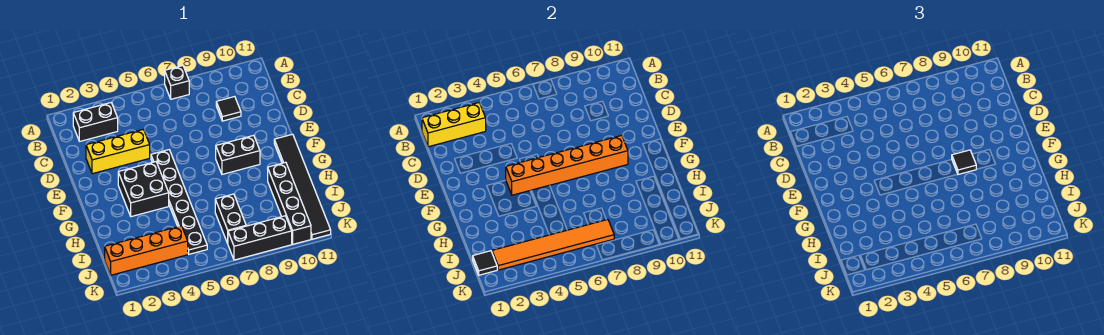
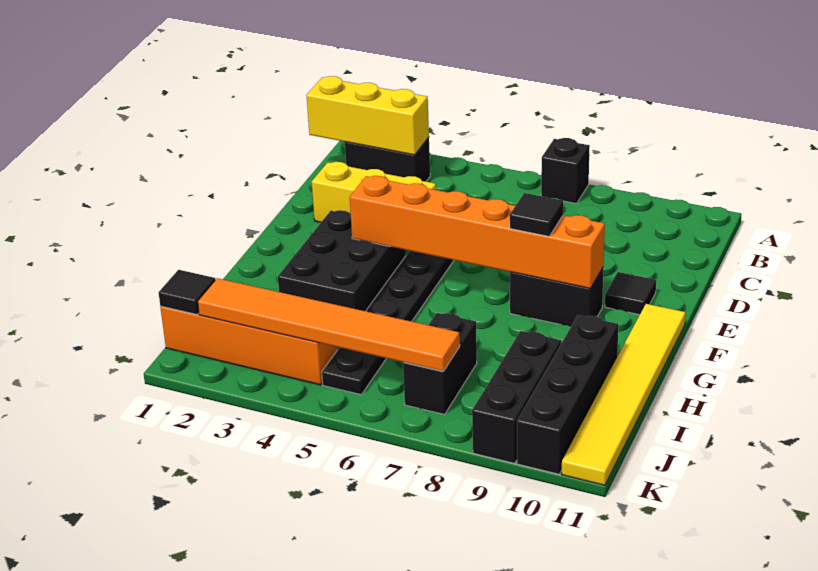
black 1x1 tile [216,97,241,121] -> black 1x1 tile moved to [605,272,656,315]
black 2x2 brick [118,162,169,217] -> black 2x3 brick [278,210,406,311]
black 1x6 tile [274,134,331,239] -> yellow 1x6 tile [562,304,686,485]
black 1x3 brick [228,216,292,260] -> black 1x3 brick turned to [472,331,561,463]

